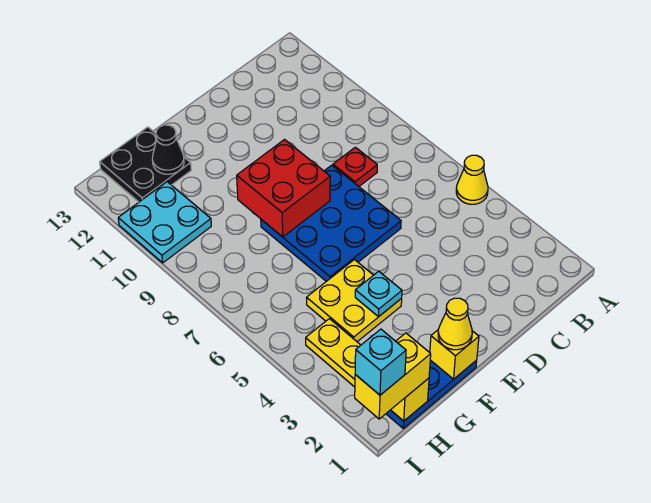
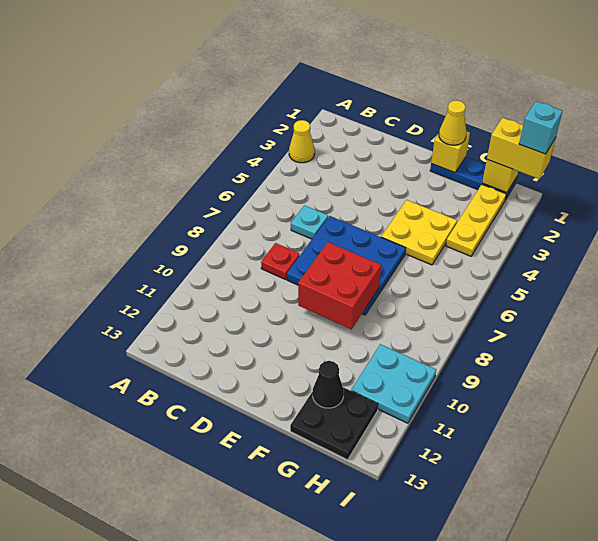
yellow 1x1 cone [456,155,488,204] -> yellow 1x1 cone moved to [289,120,315,163]
cyan 1x1 plate [355,271,402,317] -> cyan 1x1 plate moved to [291,205,328,239]

